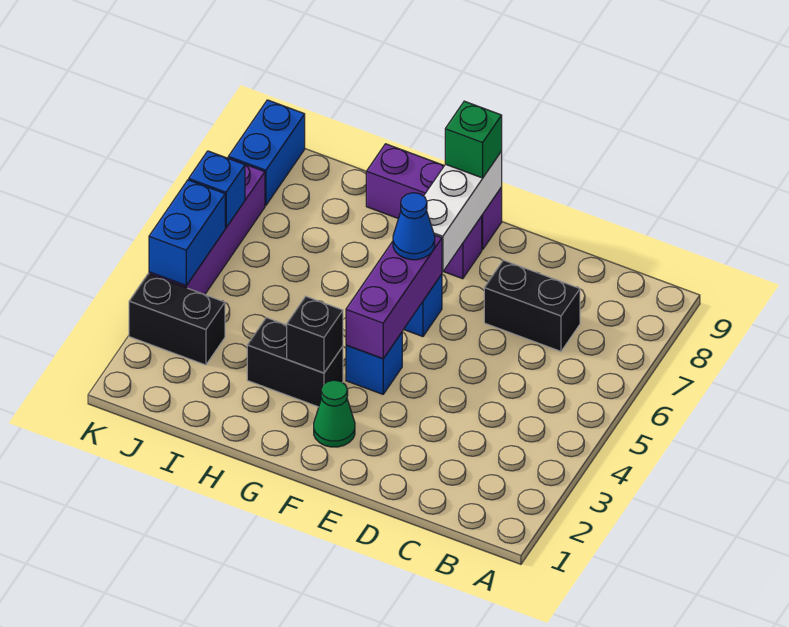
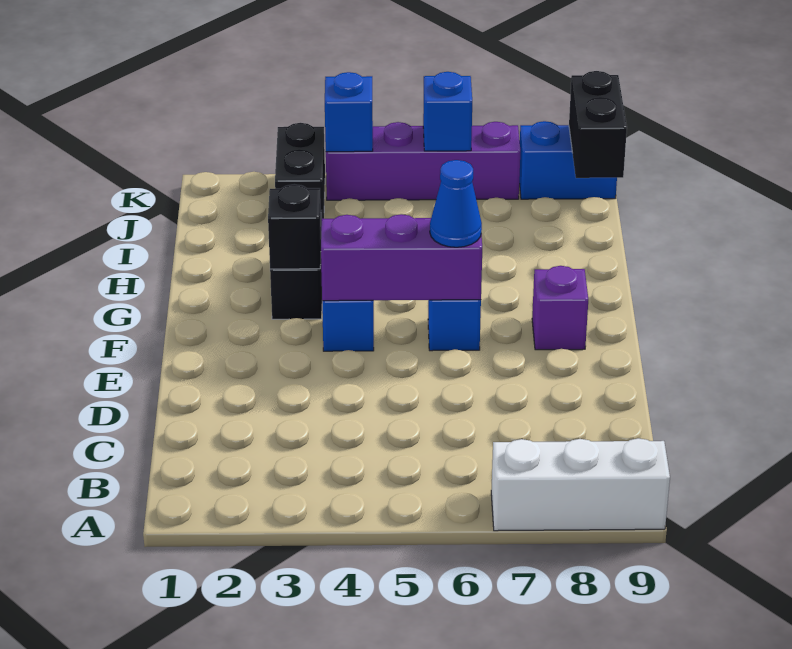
black 1x2 brick [484,260,580,351] -> black 1x2 brick moved to [569,71,627,178]
green 1x1 cone [314,380,355,447] -> none
white 1x3 brick [424,151,502,272] -> white 1x3 brick moved to [491,438,670,531]
purple 1x3 brick [366,144,502,250] -> none
green 1x1 brick [445,101,502,178] -> none
blue 1x2 brick [149,180,225,286] -> blue 1x1 brick [325,72,373,152]

